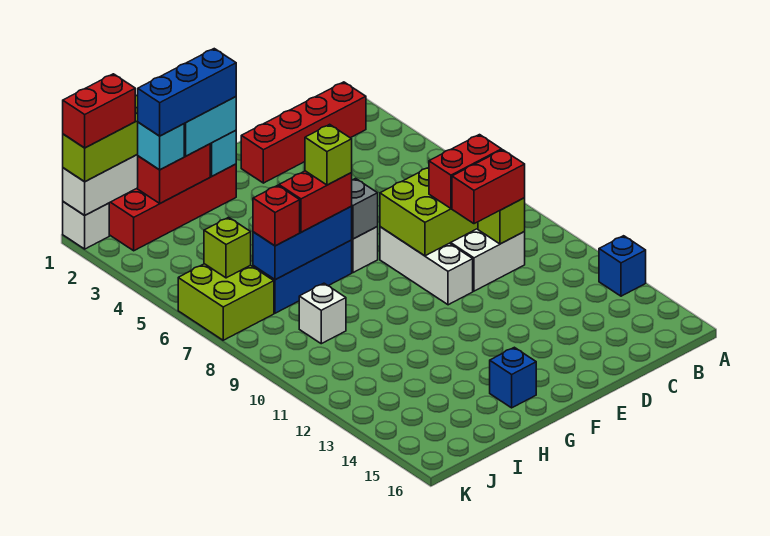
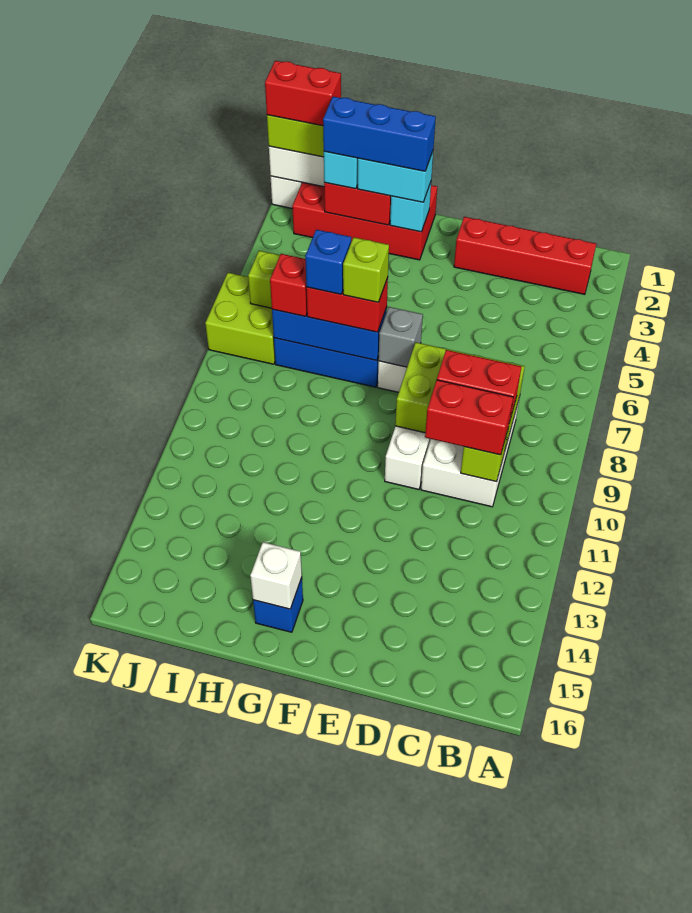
blue 1x1 brick [599,236,646,296] -> blue 1x1 brick moved to [305,230,351,294]
white 1x1 brick [299,283,346,344] -> white 1x1 brick moved to [250,542,302,609]

